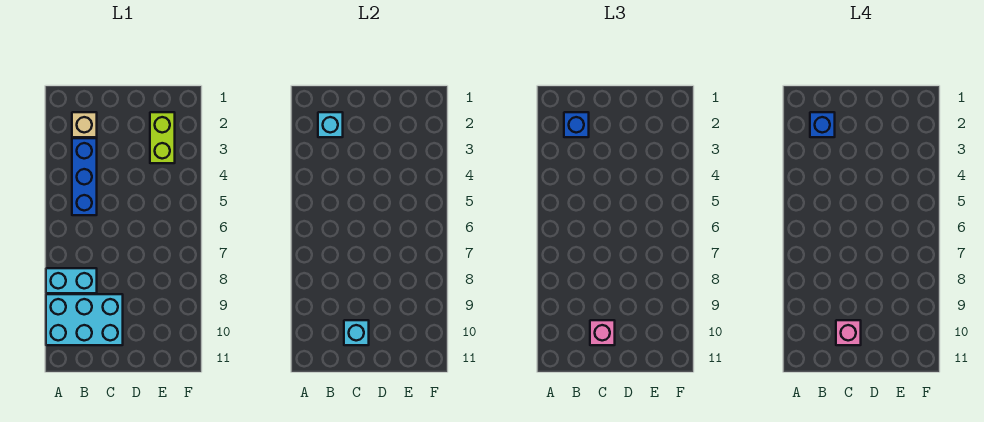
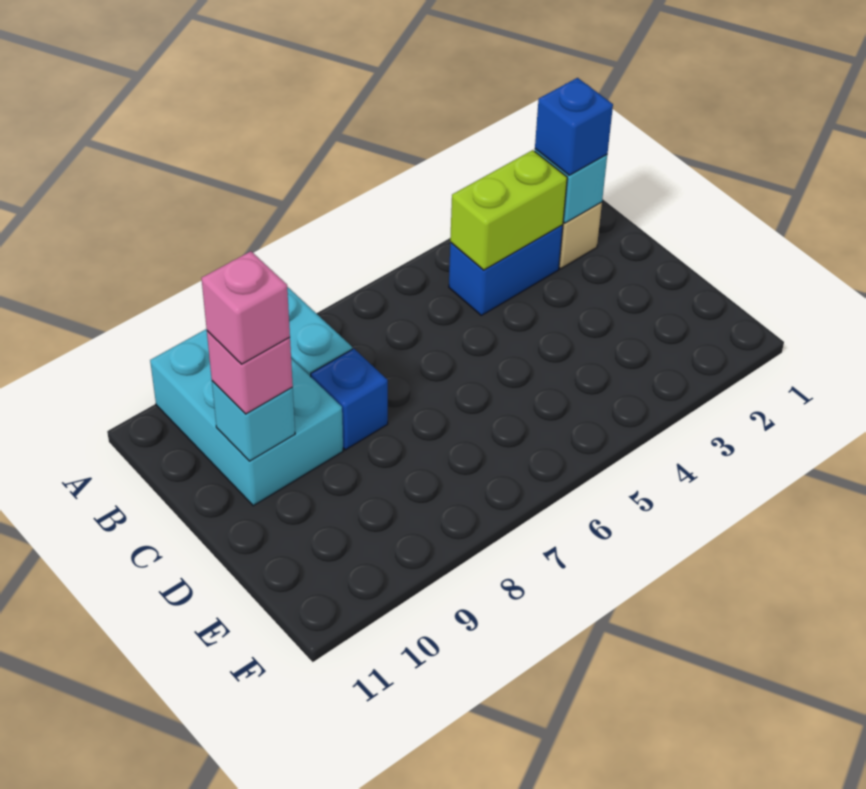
blue 1x1 brick [810,112,835,137] -> blue 1x1 brick moved to [311,349,388,450]
blue 1x3 brick [72,138,97,215] -> blue 1x2 brick [449,225,563,315]
lime 1x2 brick [150,112,175,163] -> lime 1x2 brick moved to [450,150,567,270]

